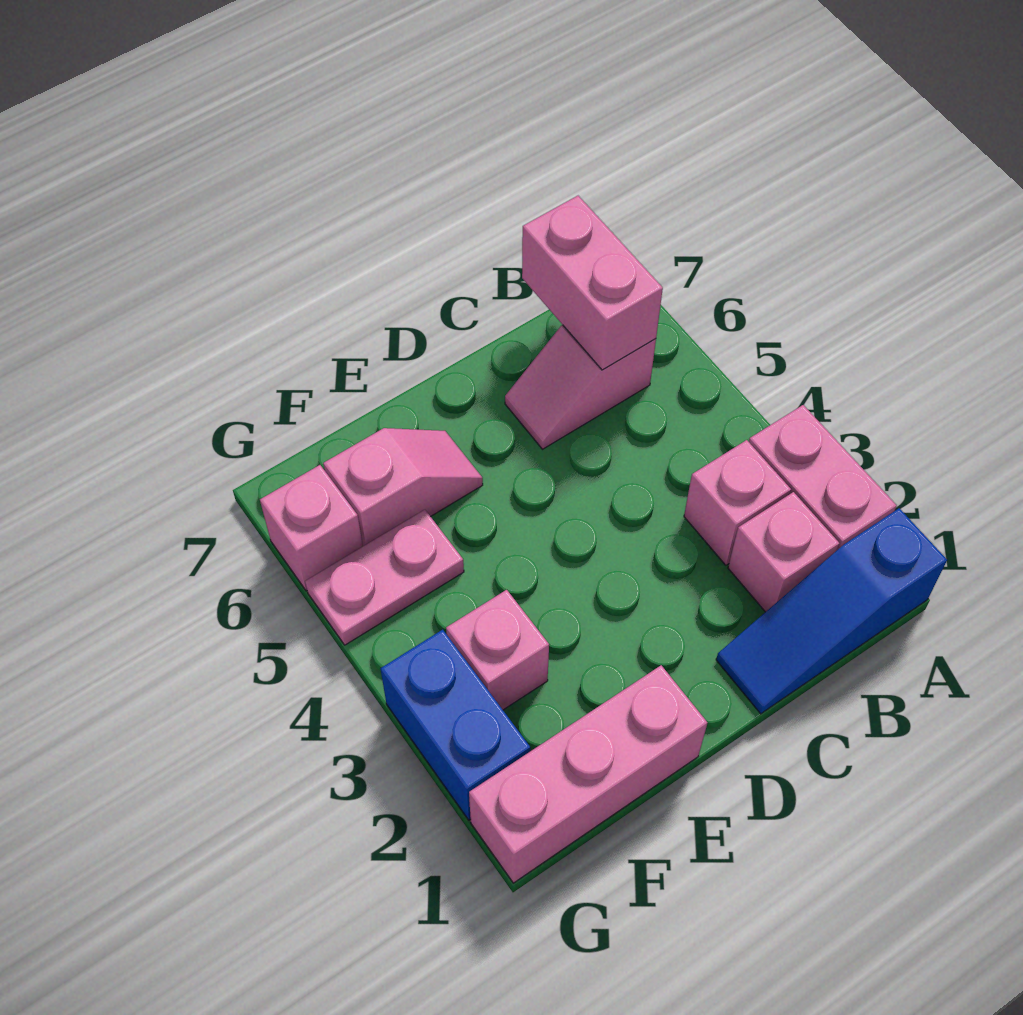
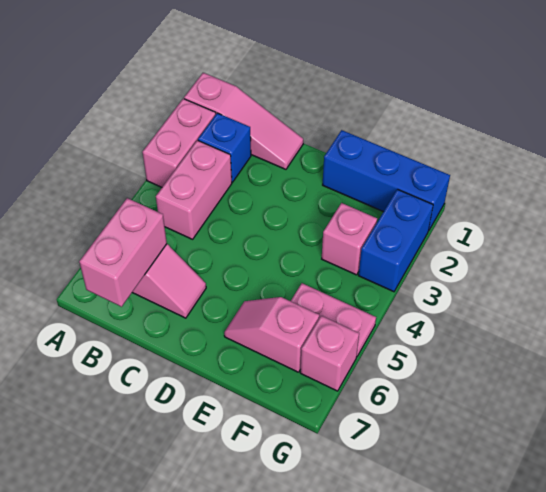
blue 1x3 slope [716,508,947,714] -> pink 1x3 slope [184,73,303,169]
pink 1x1 brick [728,492,839,612] -> blue 1x1 brick [198,113,251,182]
pink 1x1 brick [684,440,791,565] -> pink 1x2 brick [156,140,232,239]
pink 1x3 brick [469,665,708,883] -> blue 1x3 brick [323,130,450,231]

